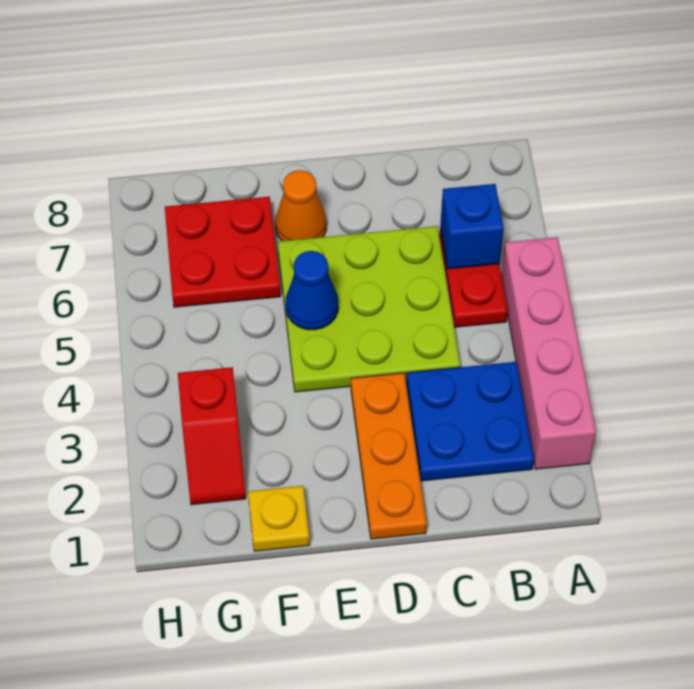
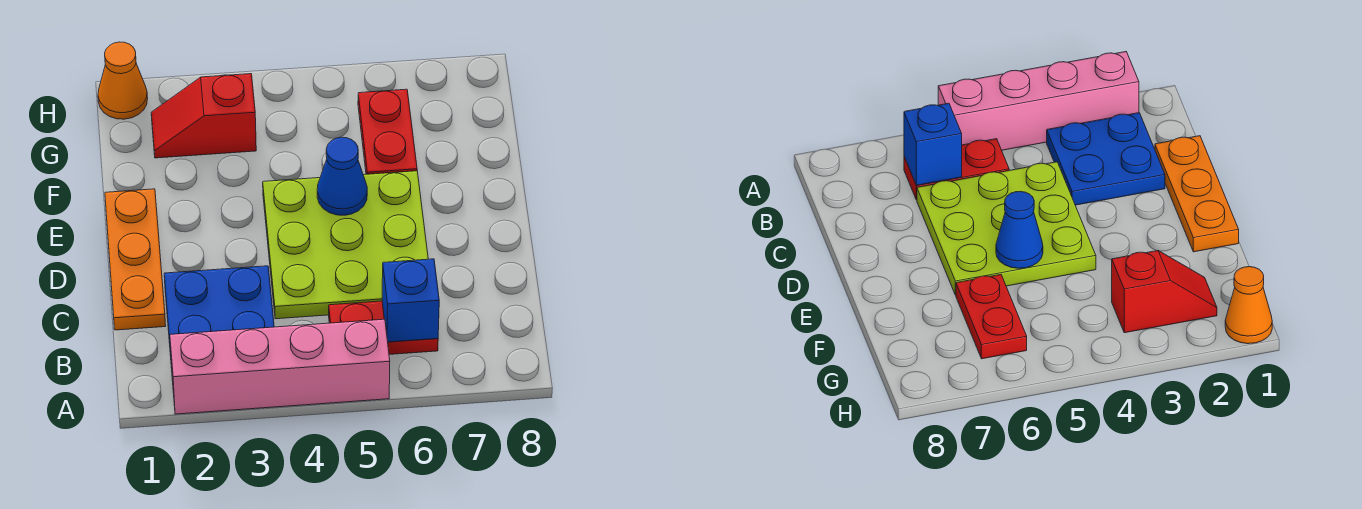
orange 1x3 plate [351,373,427,539] -> orange 1x3 plate turned to [105,189,166,330]
orange 1x1 cone [275,170,327,241] -> orange 1x1 cone moved to [98,42,148,119]
yellow 1x1 plate [248,486,310,551] -> none
red 2x2 plate [165,197,281,307] -> red 1x2 plate [358,89,417,174]

